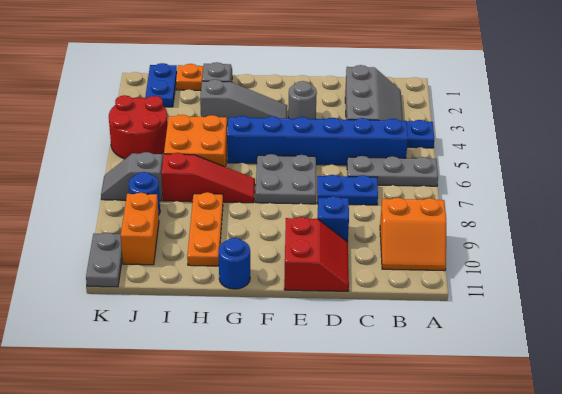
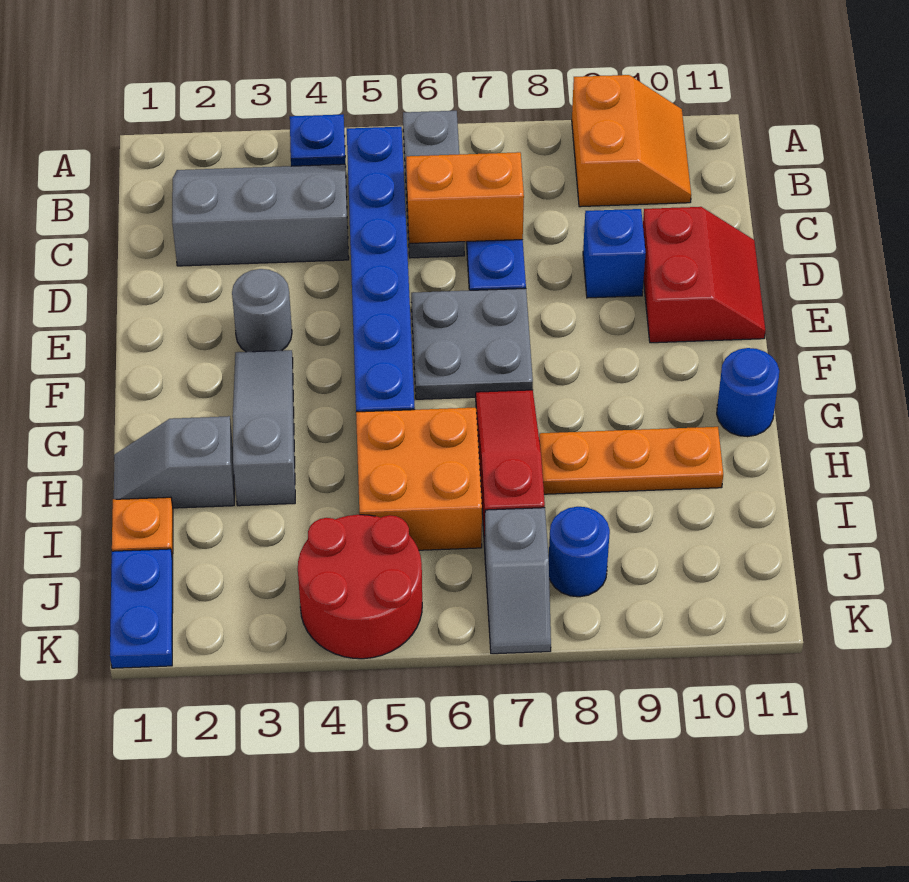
red 2x2 slope [284,217,349,291] -> red 2x2 slope turned to [643,207,765,343]
blue 1x2 plate [145,63,177,107] -> blue 1x2 plate turned to [110,549,173,668]
orange 1x2 brick [121,193,159,265] -> orange 1x2 brick moved to [406,152,524,244]
grey 1x2 plate [86,233,122,287] -> none

